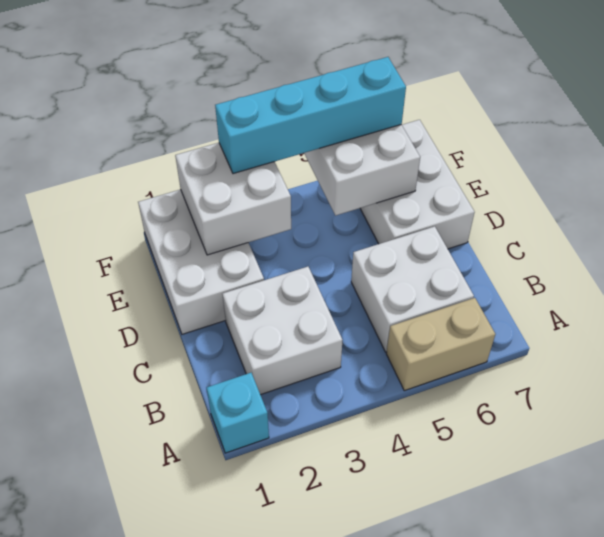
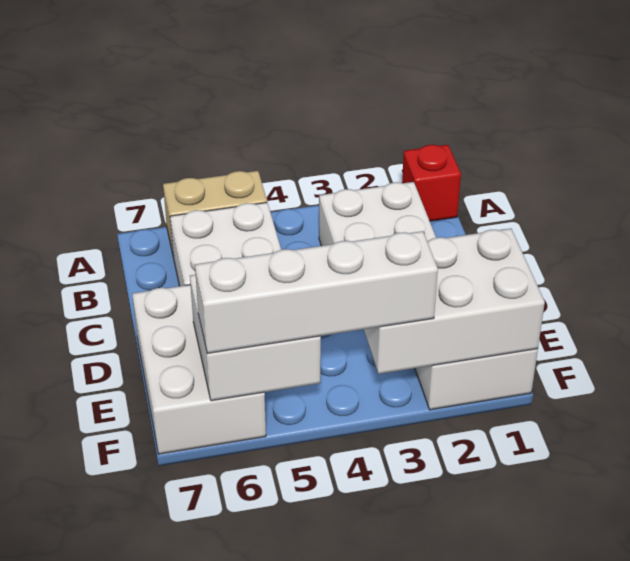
cyan 1x1 brick [207,373,269,453] -> red 1x1 brick [402,145,461,221]
white 2x2 brick [175,143,291,255] -> white 2x3 brick [364,228,545,374]
cyan 1x4 brick [215,57,406,174] -> white 1x4 brick [195,231,438,353]

